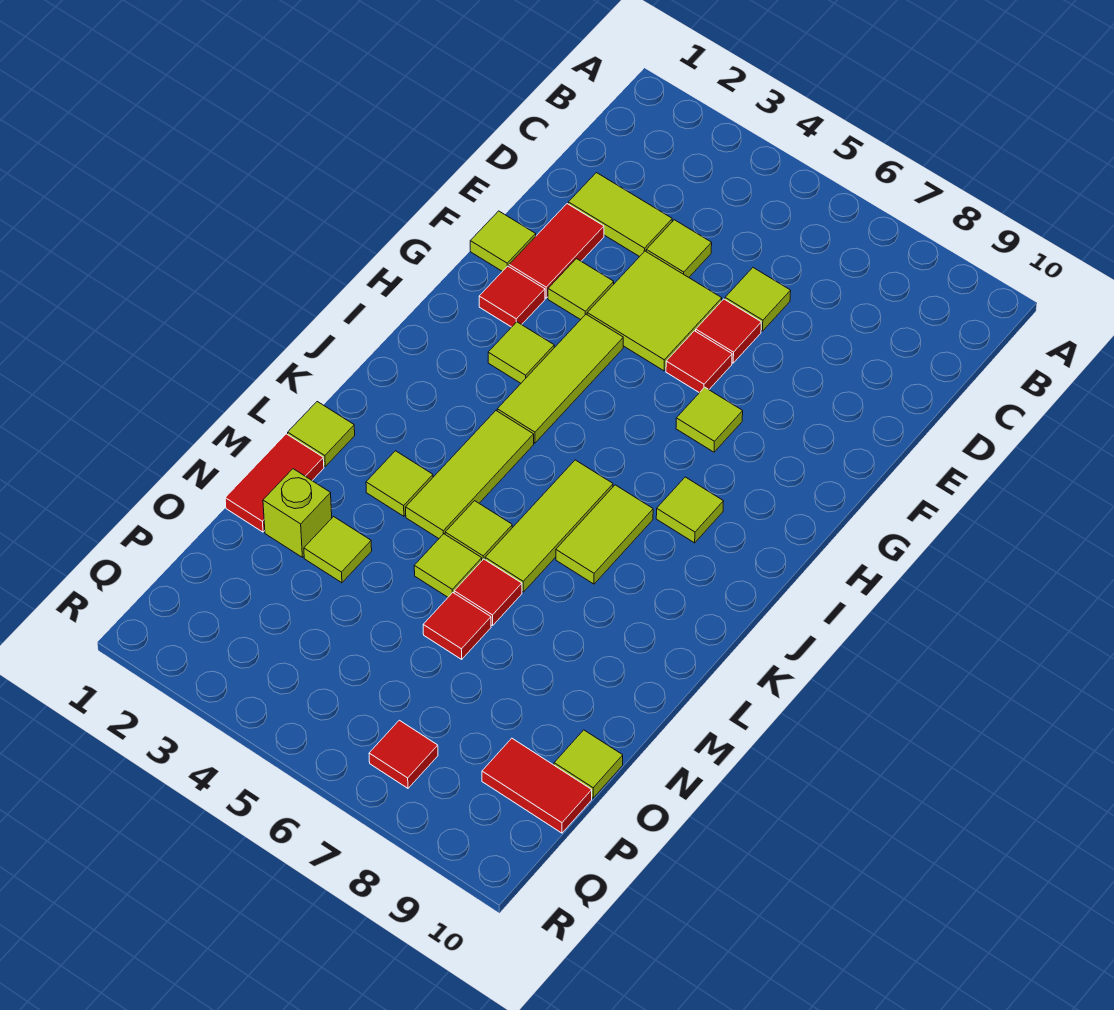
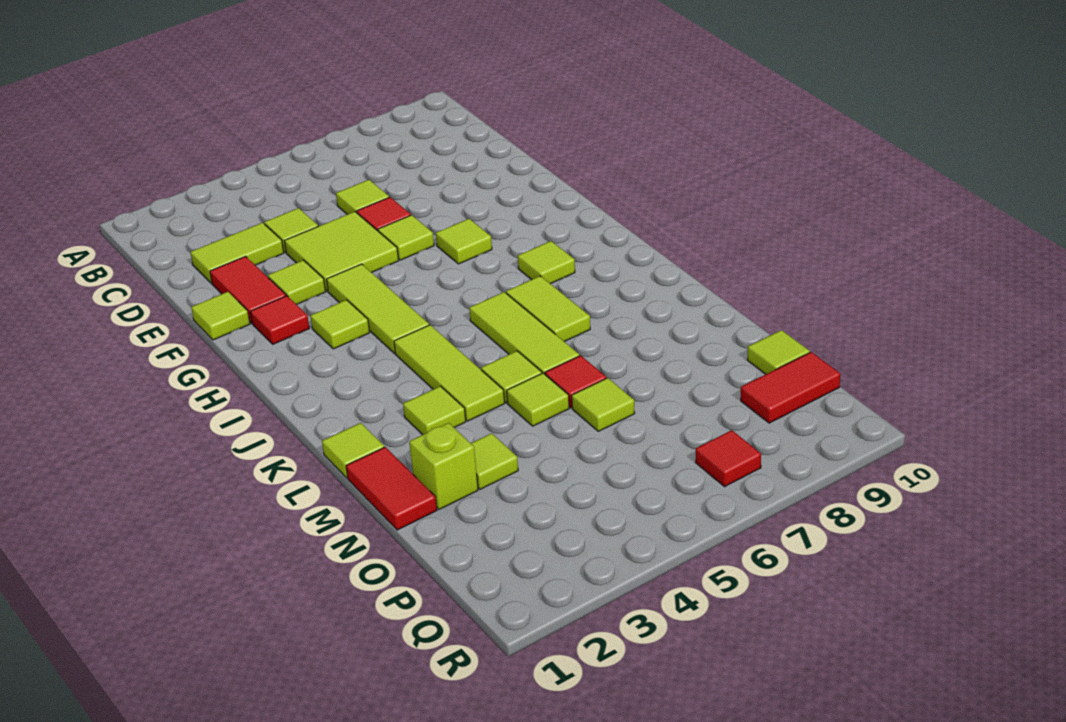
red 1x1 tile [666,331,732,393] -> lime 1x1 tile [378,215,434,260]
red 1x1 tile [423,593,491,659] -> lime 1x1 tile [572,378,635,431]

